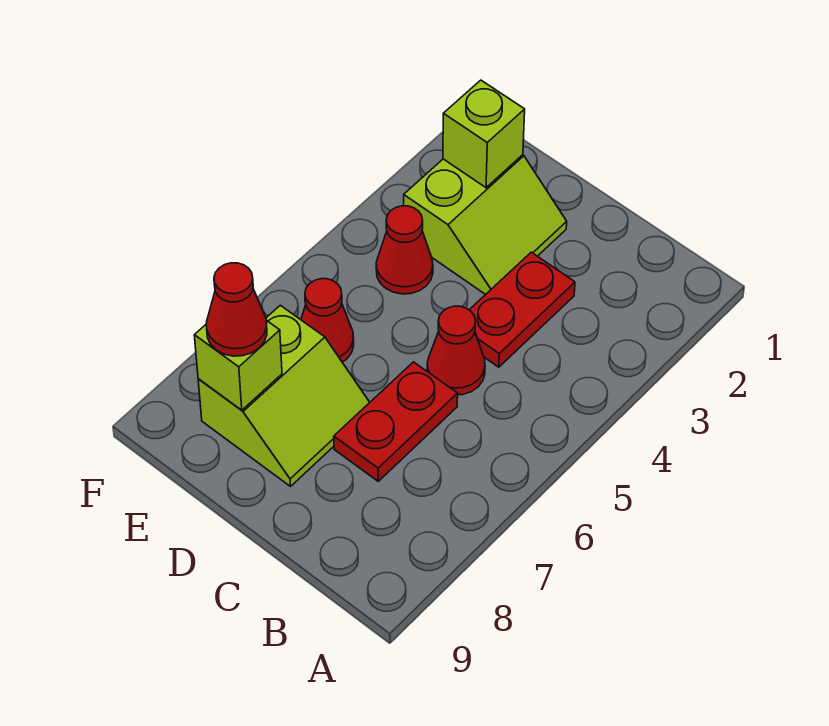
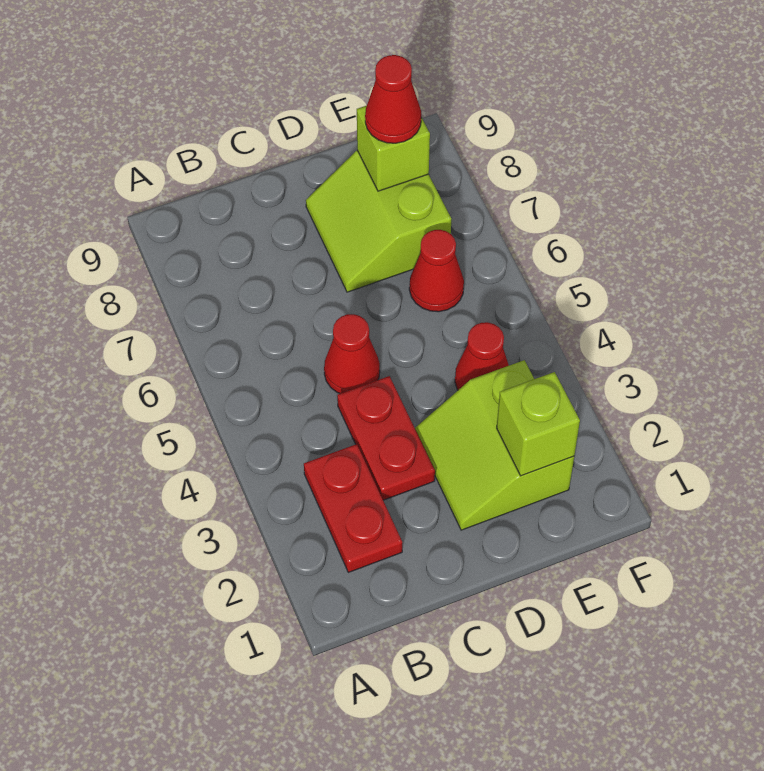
red 1x2 plate [334,362,458,481] -> red 1x2 plate moved to [304,444,402,572]

